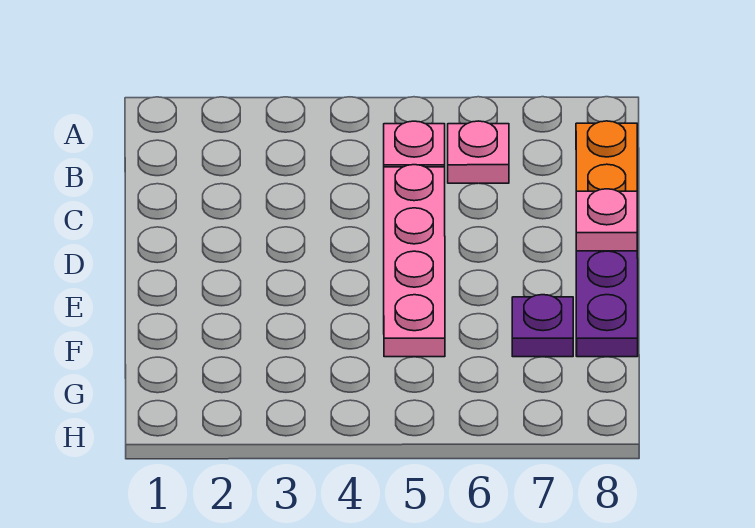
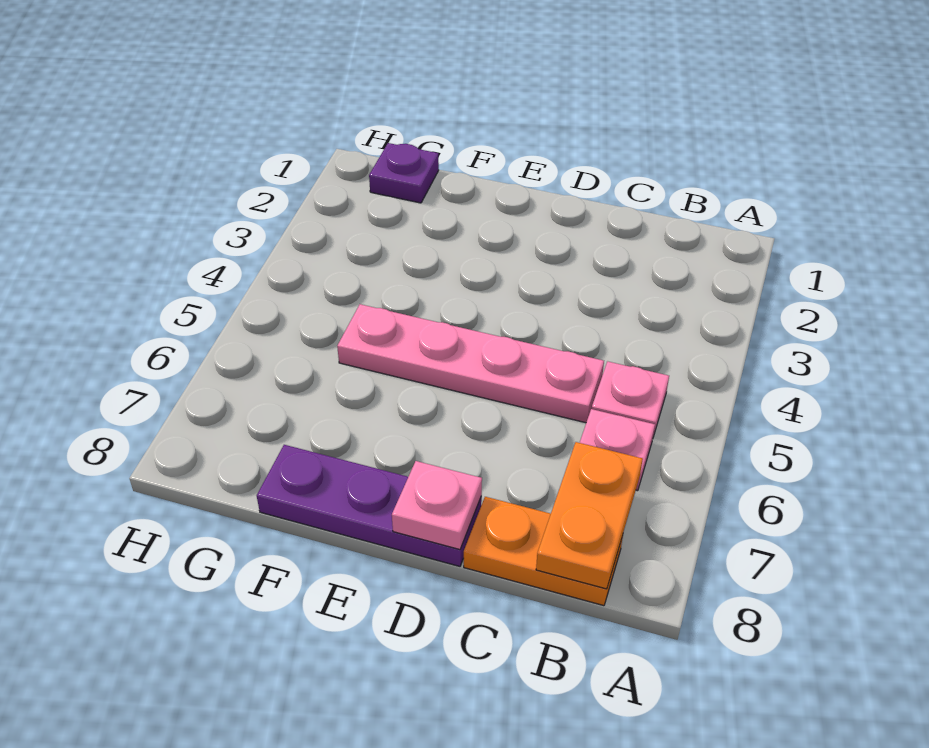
none -> orange 1x2 plate [536,442,643,589]
purple 1x1 plate [512,295,573,357] -> purple 1x1 plate moved to [369,143,439,203]

